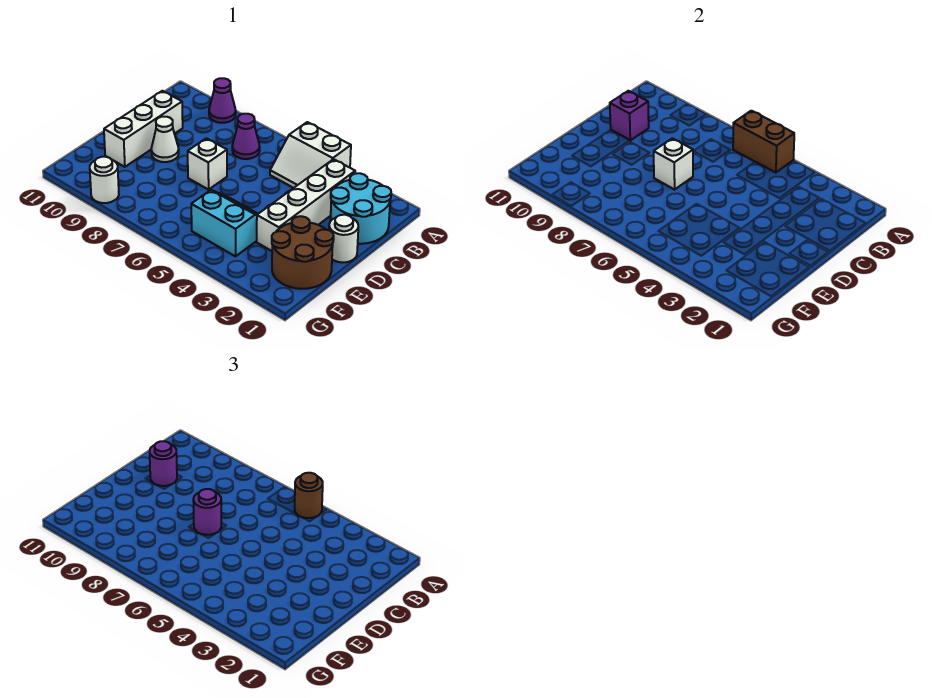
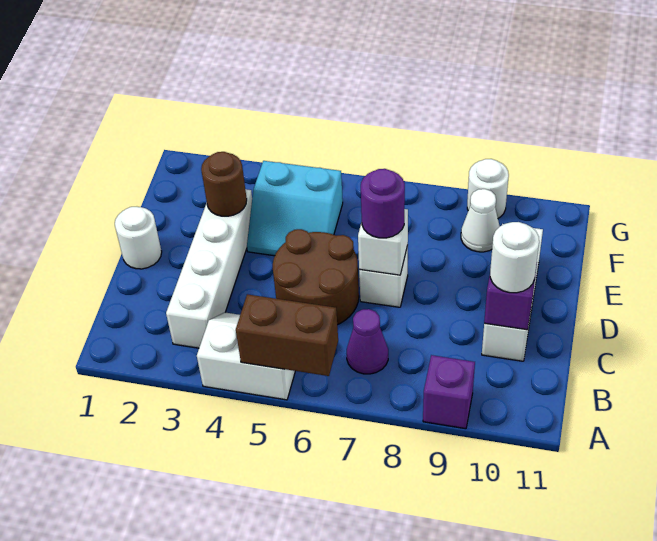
brown 1x1 round brick [295,473,323,518] -> brown 1x1 round brick moved to [201,152,247,216]
purple 1x1 cone [209,78,236,123] -> purple 1x1 brick [423,355,475,429]
cyan 2x2 round brick [330,173,391,244] -> none
purple 1x1 round brick [150,441,177,486] -> white 1x1 round brick [490,222,539,293]
white 1x1 cone [151,117,179,162] -> white 1x1 cone moved to [461,189,500,252]
brown 2x2 round brick [272,216,334,289] -> brown 2x2 round brick moved to [273,229,359,325]

